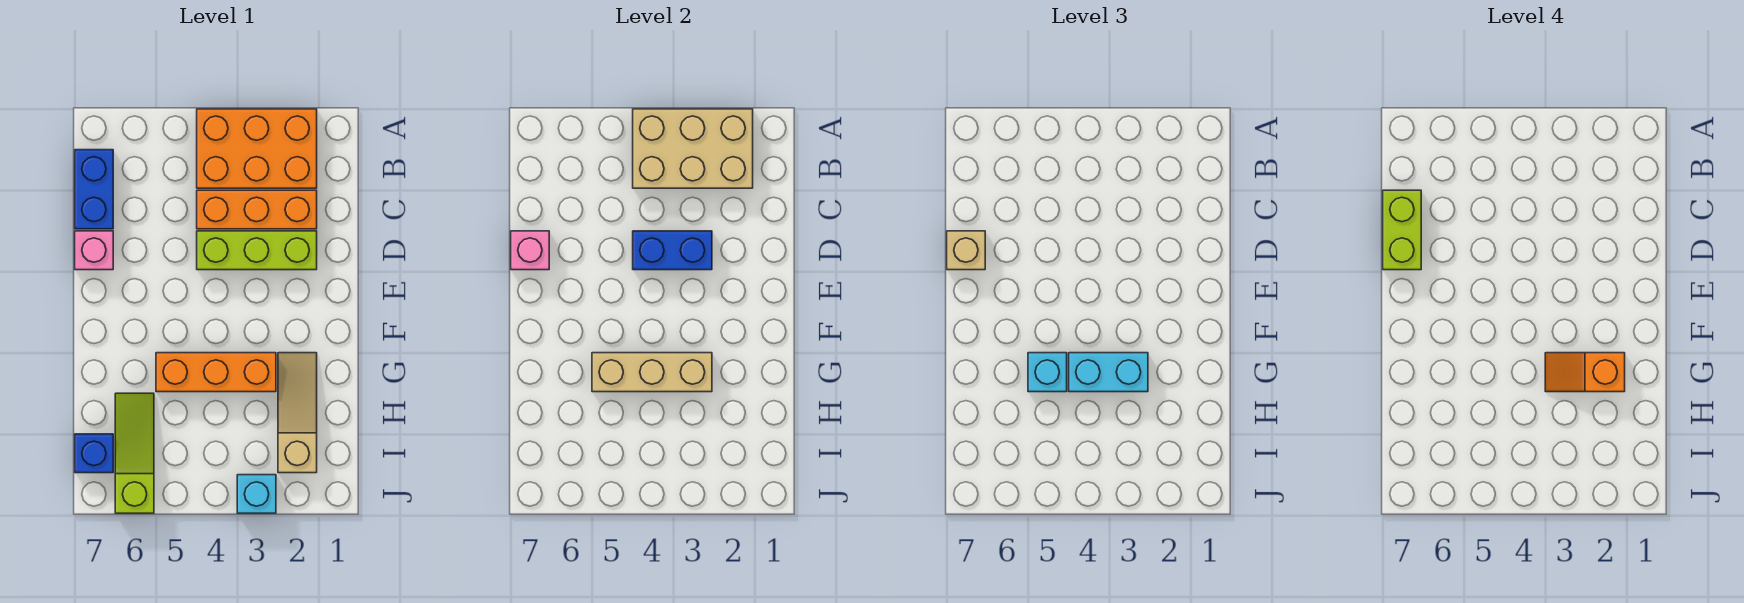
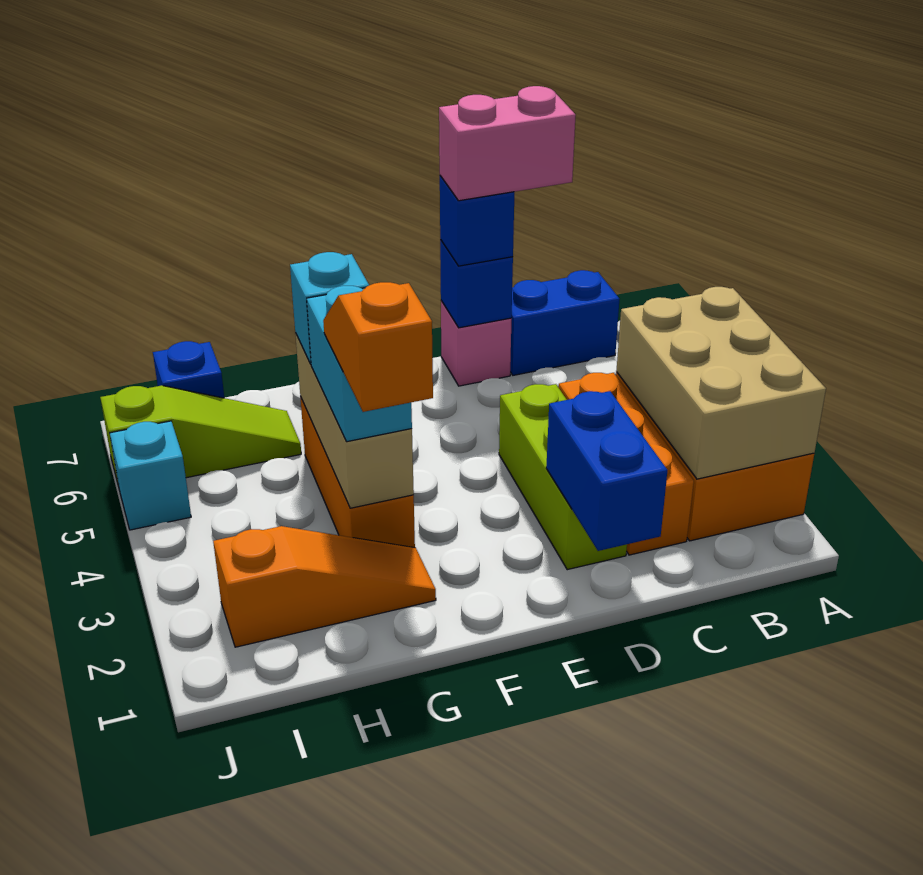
lime 1x2 brick [1383,190,1421,270] -> pink 1x2 brick [439,86,576,201]
blue 1x2 brick [633,231,712,270] -> blue 1x2 brick moved to [546,391,667,551]
pink 1x1 brick [511,231,549,270] -> blue 1x1 brick [440,240,513,328]
tan 1x1 brick [947,231,985,270] -> blue 1x1 brick [440,176,514,266]
tan 1x3 slope [278,353,317,473] -> orange 1x3 slope [213,526,436,647]
cyan 1x1 brick [237,475,276,513] -> cyan 1x1 brick moved to [110,421,191,530]

